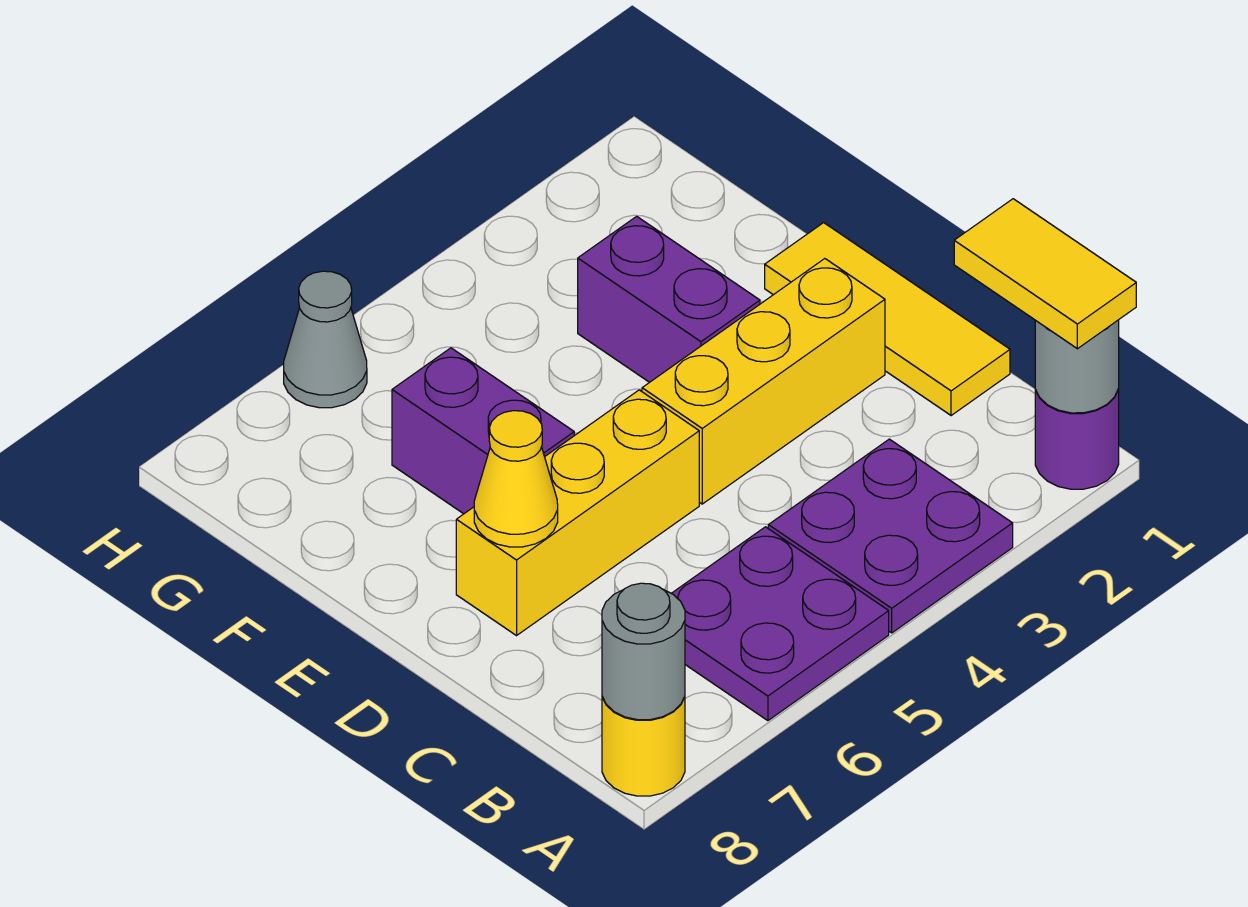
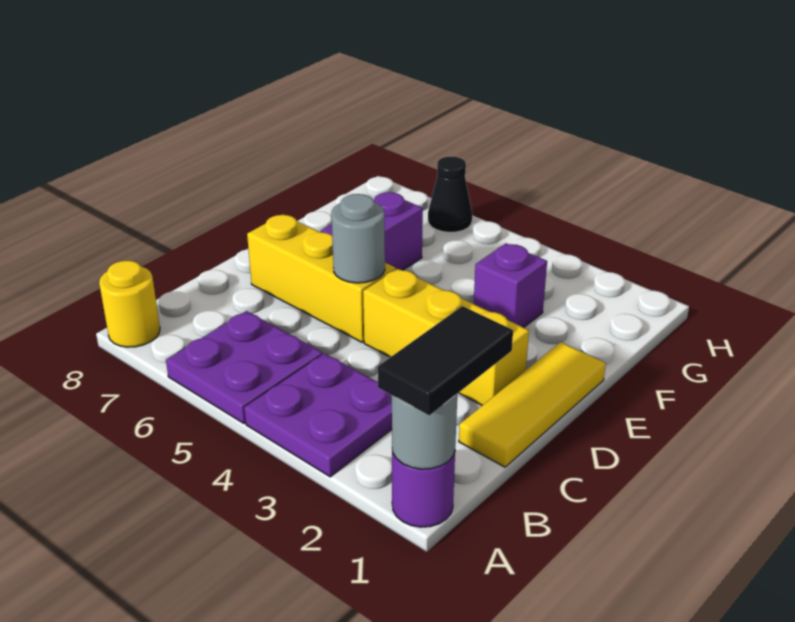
yellow 1x2 tile [954,199,1136,349] -> black 1x2 tile [378,306,513,415]
grey 1x1 round brick [602,583,685,720] -> grey 1x1 round brick moved to [331,194,385,283]
yellow 1x1 cone [474,411,558,547] -> none
purple 1x2 brick [578,216,760,382] -> purple 1x1 brick [474,243,547,328]
grey 1x1 cone [284,271,367,408] -> black 1x1 cone [428,156,472,232]

